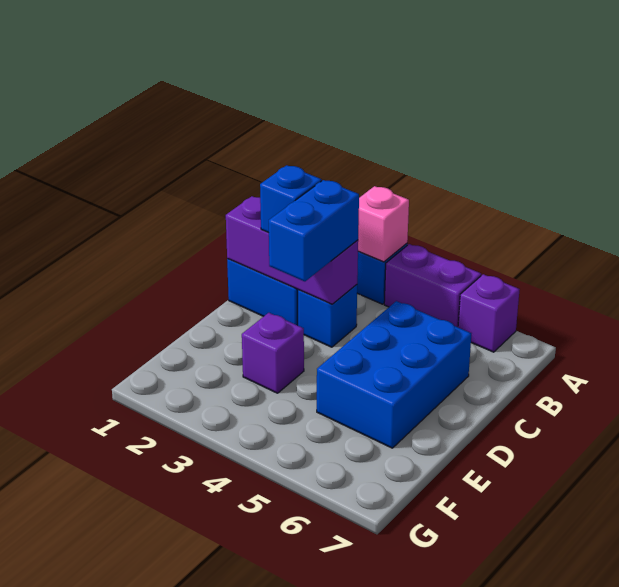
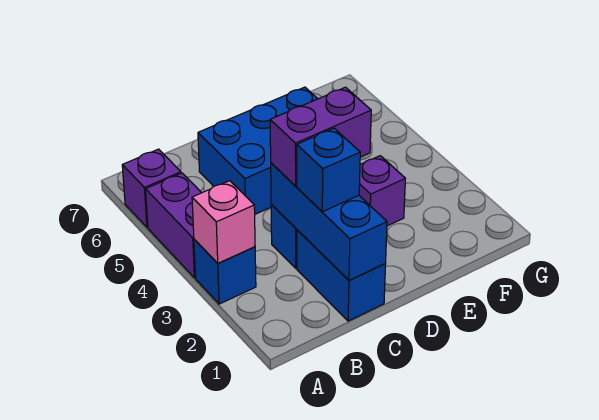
purple 1x3 brick [226,196,358,304] -> blue 1x3 brick [271,163,387,280]
blue 1x2 brick [269,180,359,281] -> purple 1x2 brick [270,87,371,186]

